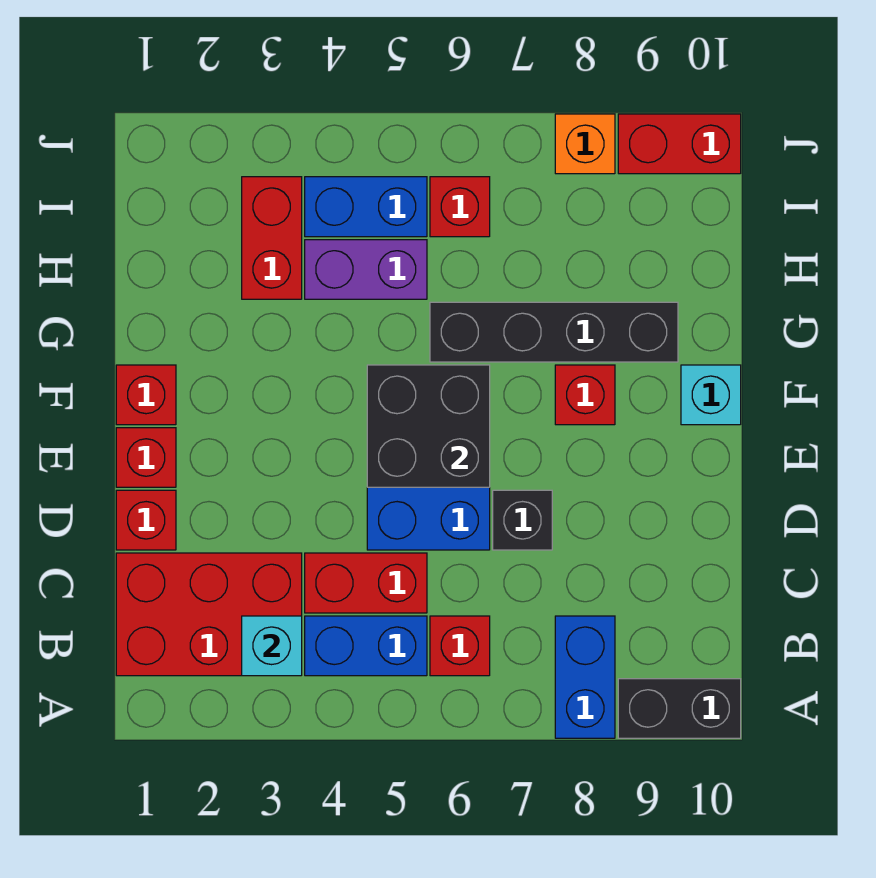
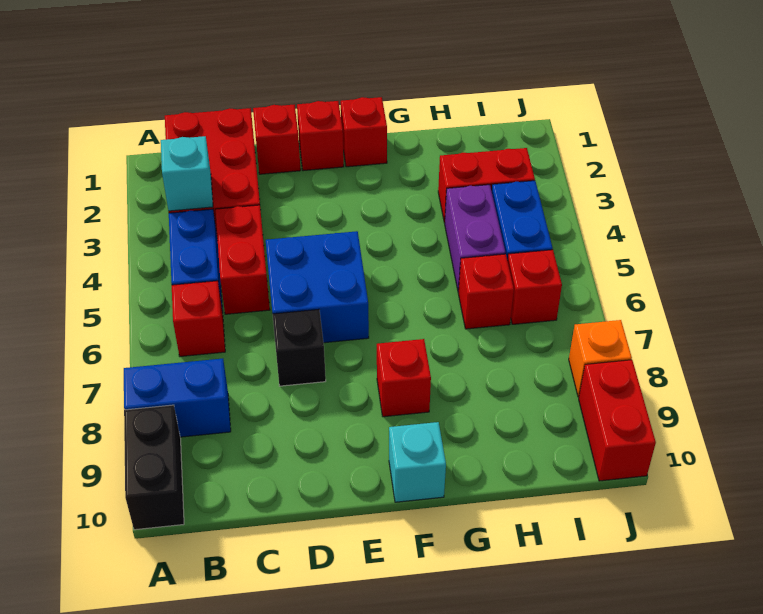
black 2x2 brick [367,365,490,487] -> none
black 1x4 brick [430,302,678,362] -> none
none -> red 1x1 brick [458,254,514,329]

